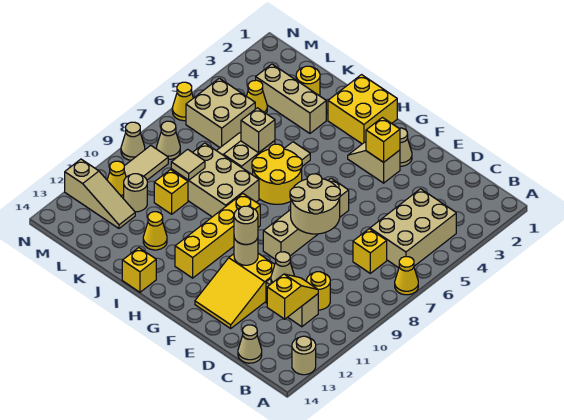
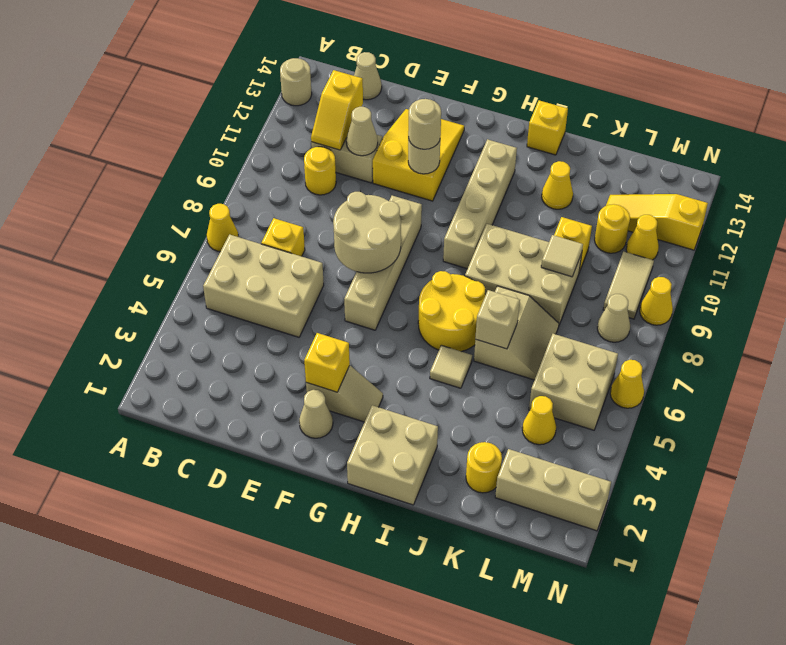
tan 2x3 brick [370,189,456,268] -> tan 2x3 brick turned to [203,235,324,337]
yellow 2x2 brick [328,75,397,144] -> tan 2x2 brick [347,405,438,505]
yellow 1x4 brick [175,194,260,278] -> tan 1x4 brick [443,139,517,269]
tan 1x3 brick [256,64,326,133] -> tan 1x3 brick moved to [495,449,611,531]
tan 1x1 round brick [124,174,147,212] -> yellow 1x1 round brick [595,204,630,253]
tan 1x3 slope [65,159,135,228] -> yellow 1x3 slope [606,194,708,250]
tan 1x1 cone [121,122,145,160] -> yellow 1x1 cone [640,277,673,325]

